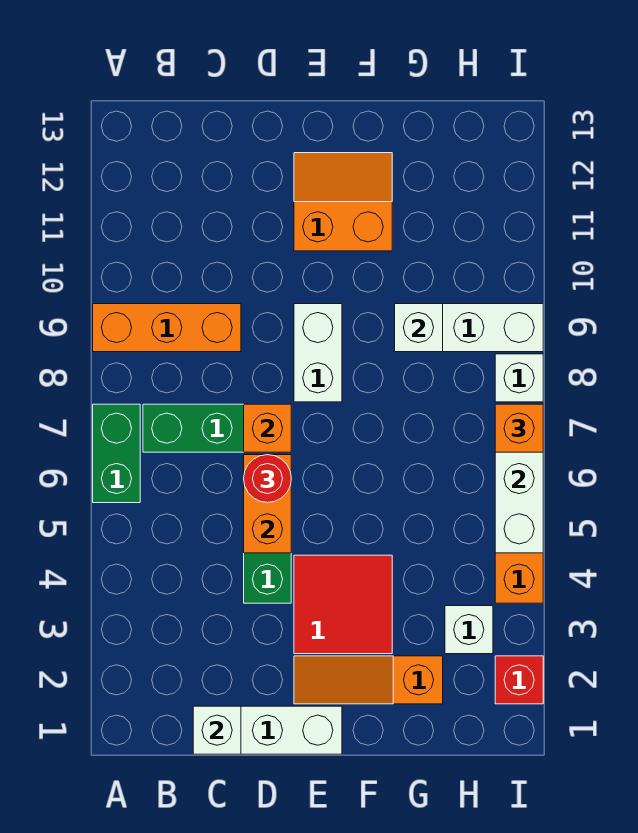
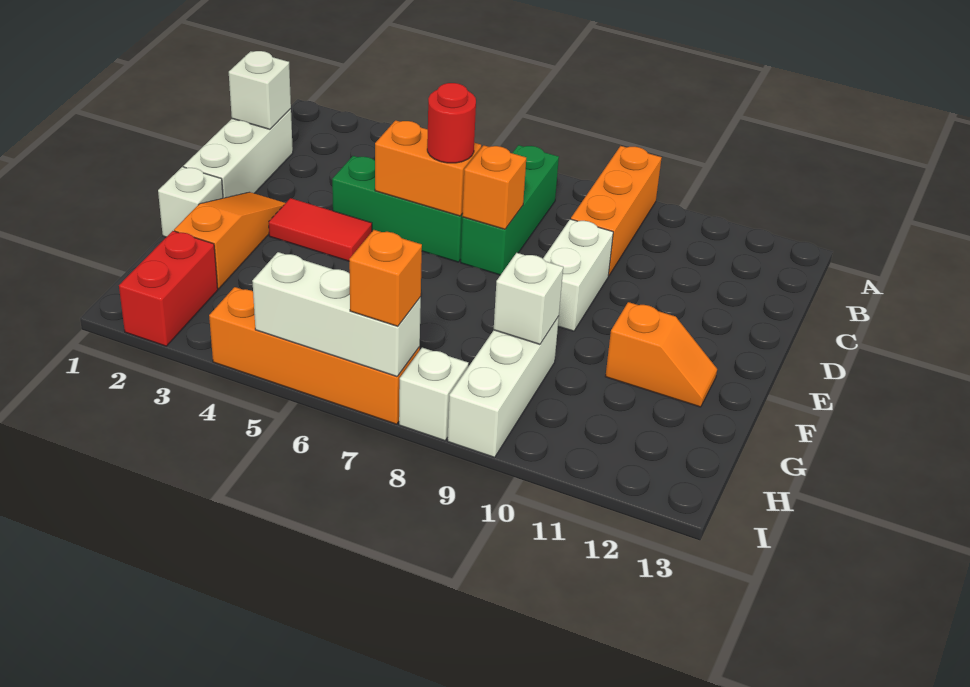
green 1x2 brick [93,404,140,503] -> none
red 2x2 tile [294,555,392,654] -> red 1x2 tile [269,198,372,261]
white 1x2 brick [294,304,342,402] -> white 1x2 brick turned to [543,219,613,331]
orange 2x2 slope [294,153,392,251] -> orange 1x2 slope [605,302,717,407]
white 1x1 brick [445,606,493,654] -> white 1x1 brick moved to [158,167,223,237]
red 1x1 brick [495,656,543,704] -> red 1x2 brick [119,231,218,346]

